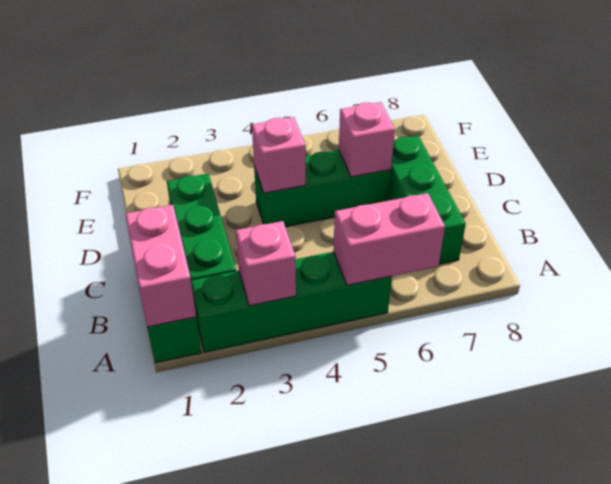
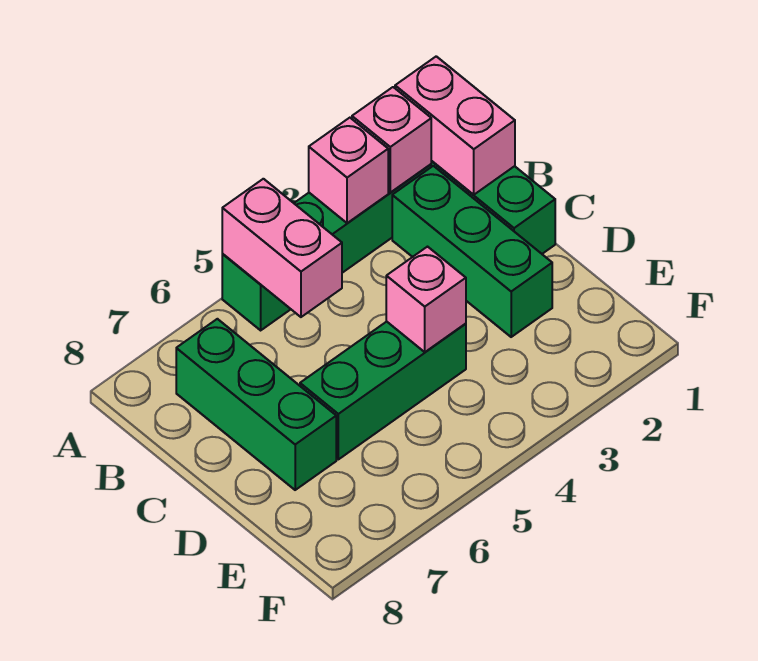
pink 1x2 brick [333,193,445,285] -> pink 1x2 brick turned to [222,179,342,317]
pink 1x1 brick [339,102,395,177] -> pink 1x1 brick moved to [352,87,431,192]

